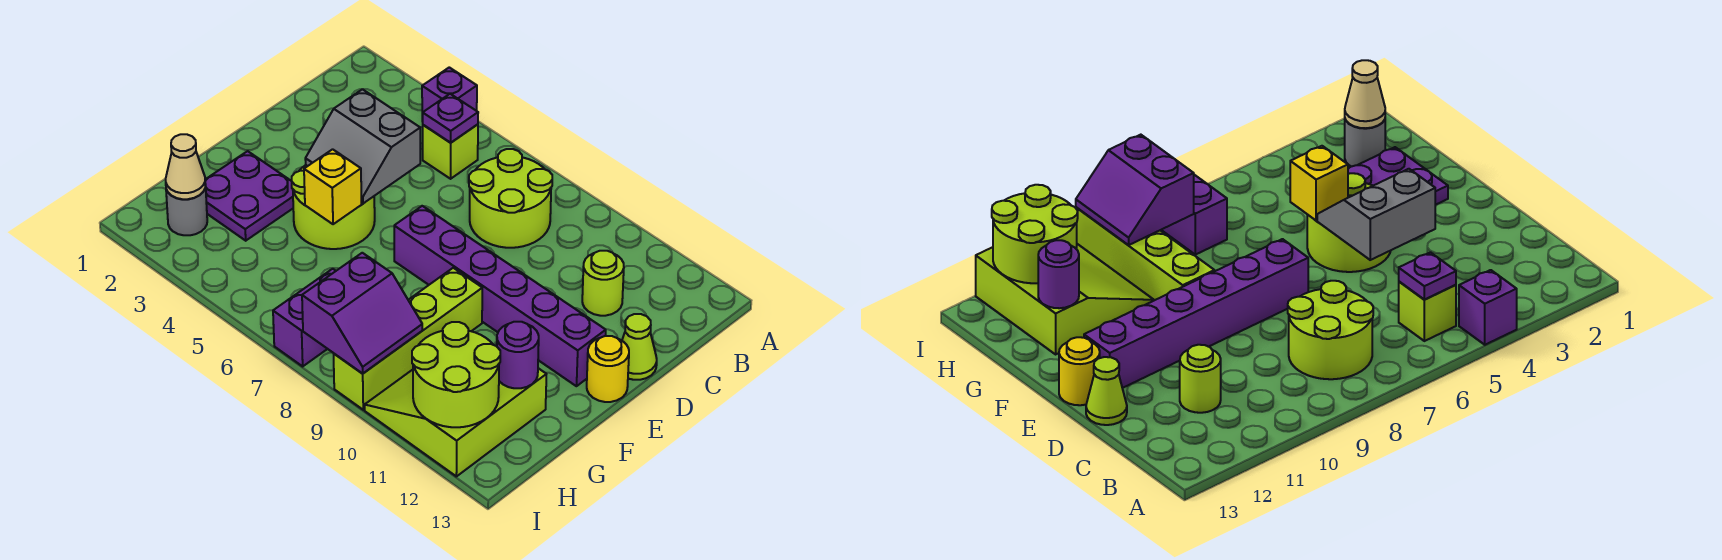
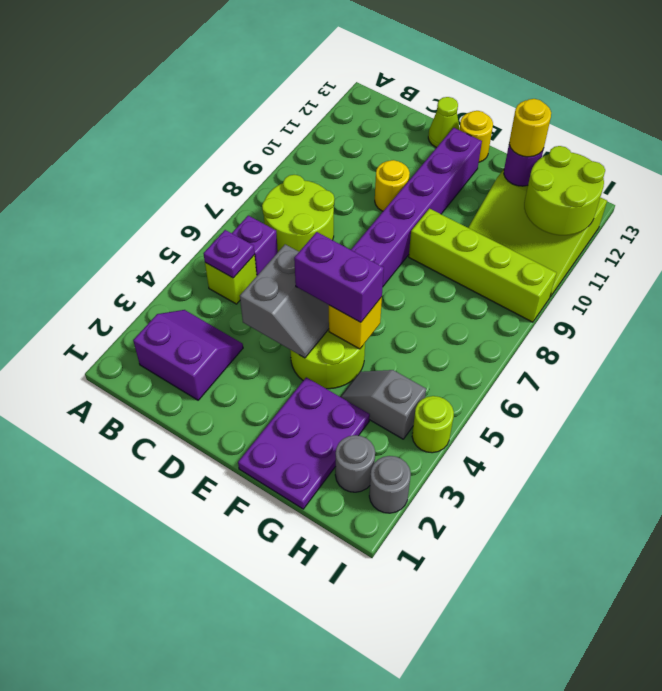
purple 1x1 brick [422,67,477,121] -> purple 1x1 brick moved to [232,216,278,275]
lime 1x1 round brick [582,251,624,316] -> lime 1x1 round brick moved to [412,396,454,453]
none -> yellow 1x1 round brick [375,160,410,211]
purple 2x2 plate [205,151,293,241] -> purple 2x3 plate [238,377,370,509]
none -> grey 1x2 slope [340,370,426,439]
none -> yellow 1x1 round brick [509,99,551,157]
tan 1x1 cone [166,134,205,199] -> none
purple 1x2 brick [273,269,336,366] -> purple 1x2 brick moved to [294,232,384,322]
purple 2x2 slope [302,253,422,374] -> purple 2x2 slope moved to [133,310,243,400]
none -> grey 1x1 round brick [369,456,411,513]

